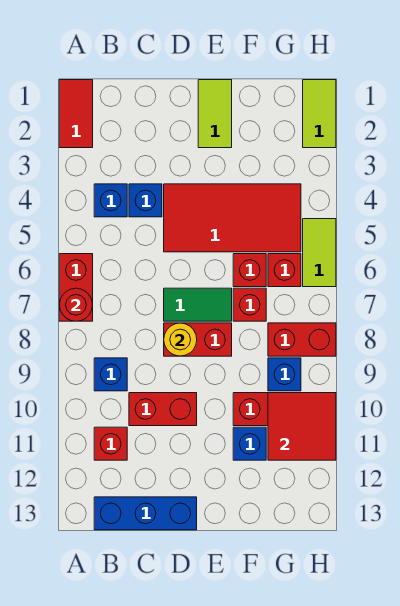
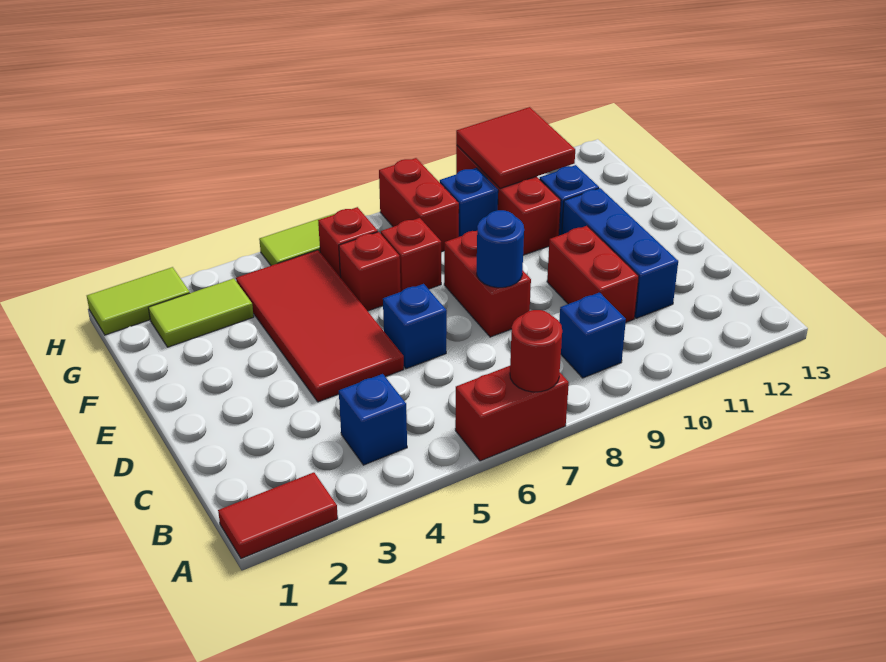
red 1x1 brick [94,427,127,460] -> none
blue 1x3 brick [94,497,197,530] -> blue 1x3 brick moved to [562,188,678,318]
blue 1x1 brick [129,184,162,217] -> blue 1x1 brick moved to [383,284,447,369]
green 1x2 tile [164,288,232,321] -> none
yellow 1x1 round brick [164,323,197,356] -> blue 1x1 round brick [477,210,524,288]
lime 1x2 tile [198,80,232,148] -> lime 1x2 tile moved to [149,278,254,347]

